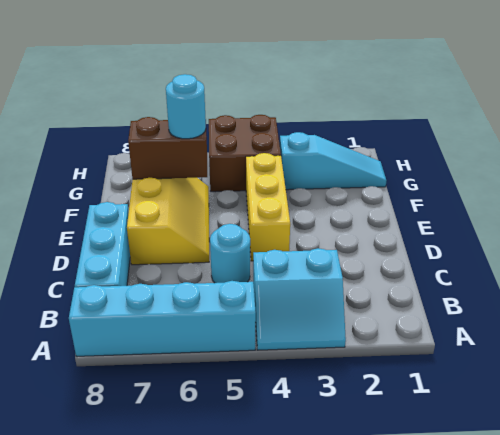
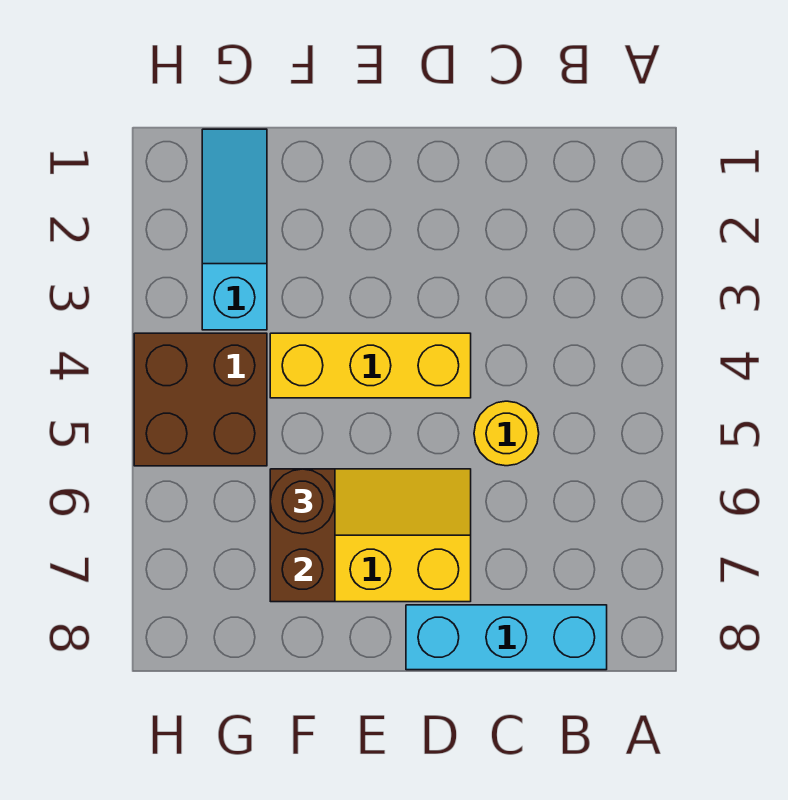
cyan 2x2 slope [253,248,346,350] -> none
cyan 1x4 brick [69,281,256,356] -> none
cyan 1x1 round brick [210,224,250,283] -> yellow 1x1 round brick [474,401,539,466]
cyan 1x1 round brick [166,74,206,139] -> brown 1x1 round brick [270,469,335,534]

